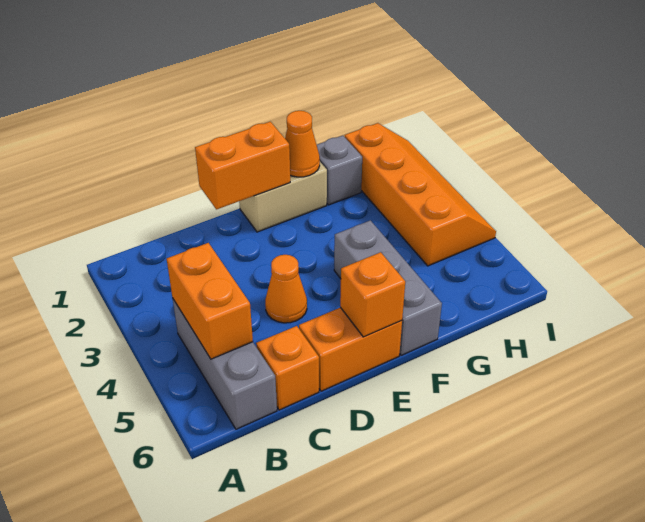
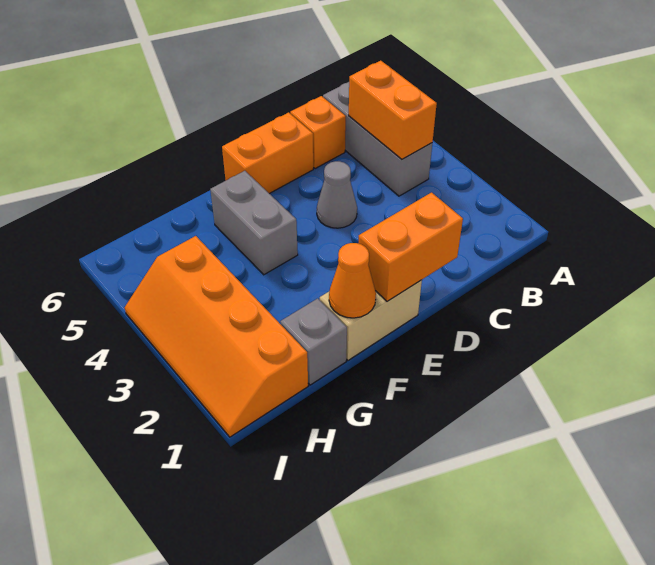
orange 1x1 cone [265,255,307,323] -> grey 1x1 cone [317,161,357,228]
orange 1x1 brick [340,252,405,337] -> none
grey 1x3 brick [334,220,442,355] -> grey 1x2 brick [210,171,298,275]

